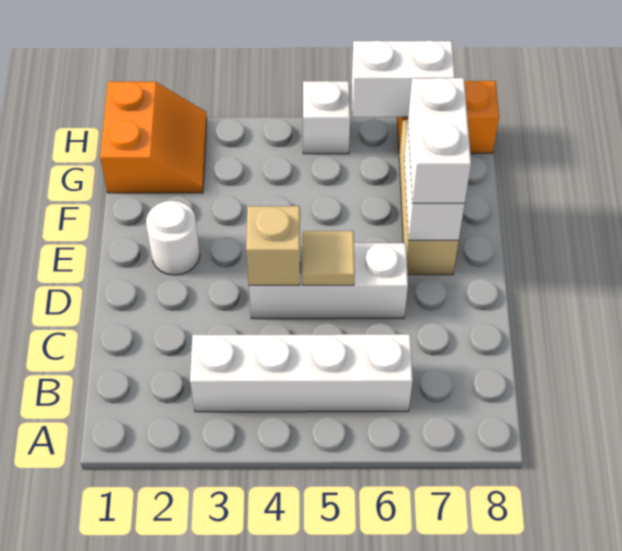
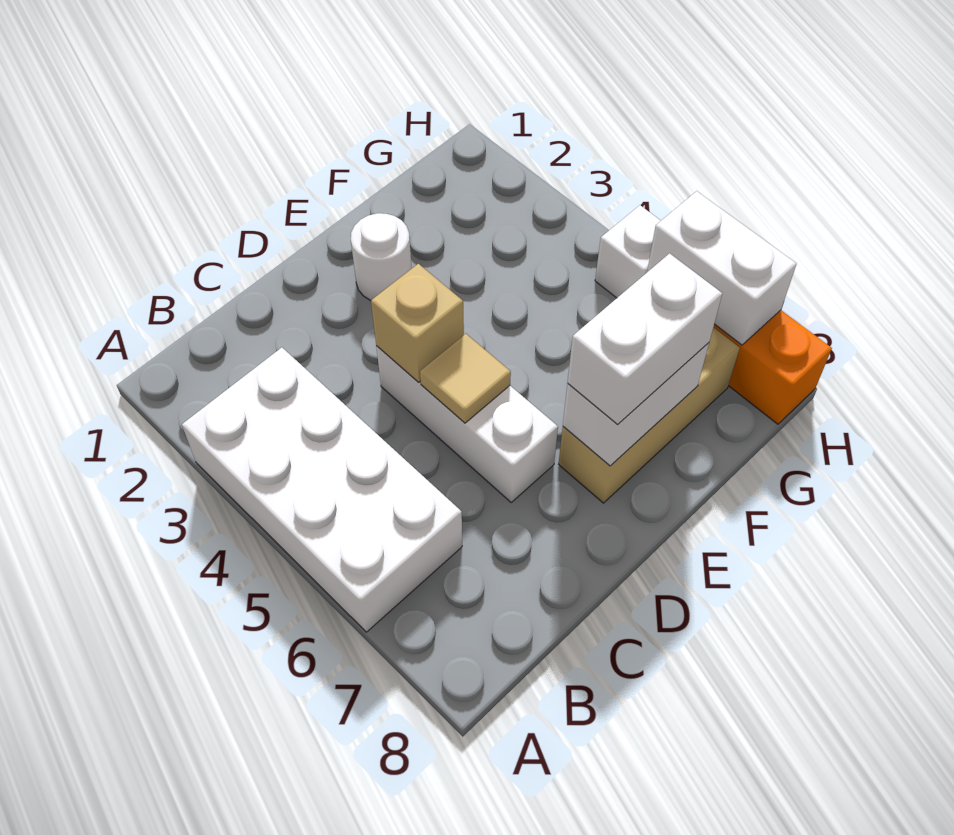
white 1x4 brick [190,334,413,412] -> white 2x4 brick [182,348,462,632]
orange 2x2 slope [100,81,207,193] -> none

